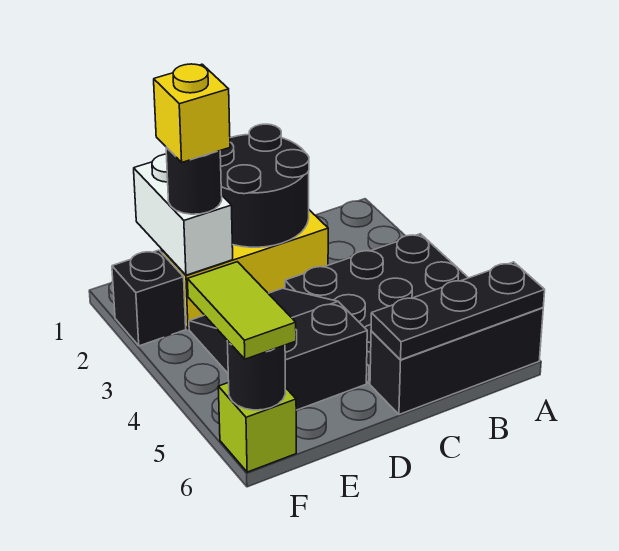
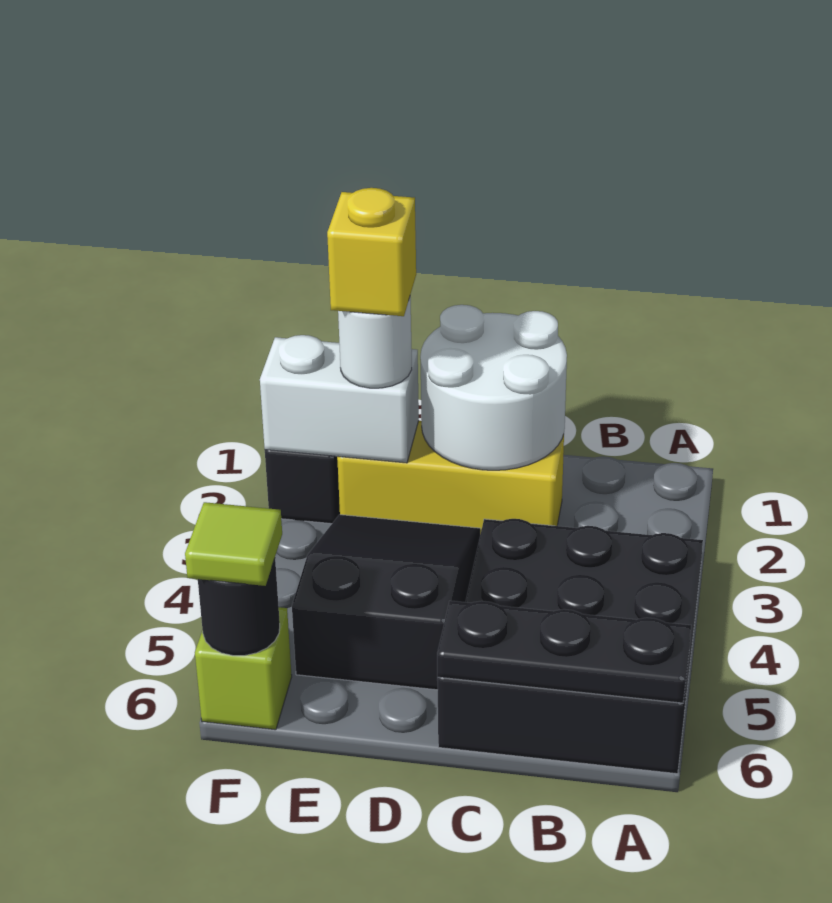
black 2x2 round brick [220,124,309,247] -> white 2x2 round brick [420,305,567,470]
white 1x2 brick [134,154,233,275] -> white 1x2 brick turned to [260,335,419,463]
black 1x1 round brick [166,147,222,214] -> white 1x1 round brick [338,298,412,388]
lime 1x2 tile [187,262,296,359] -> lime 1x1 tile [185,502,282,586]

